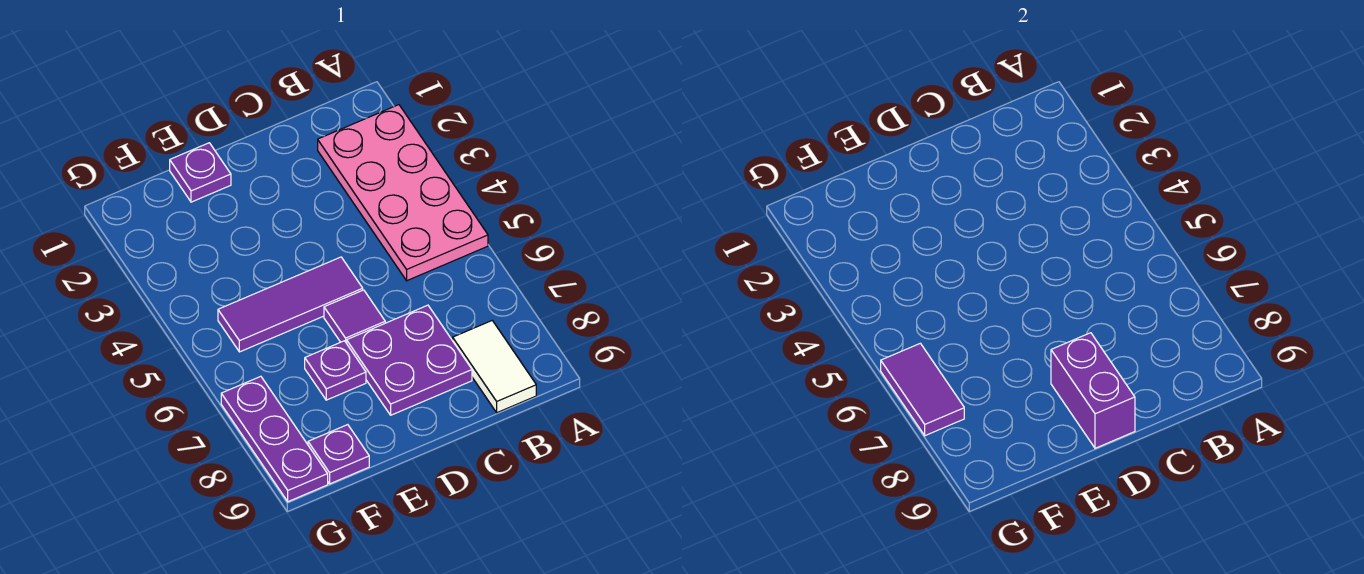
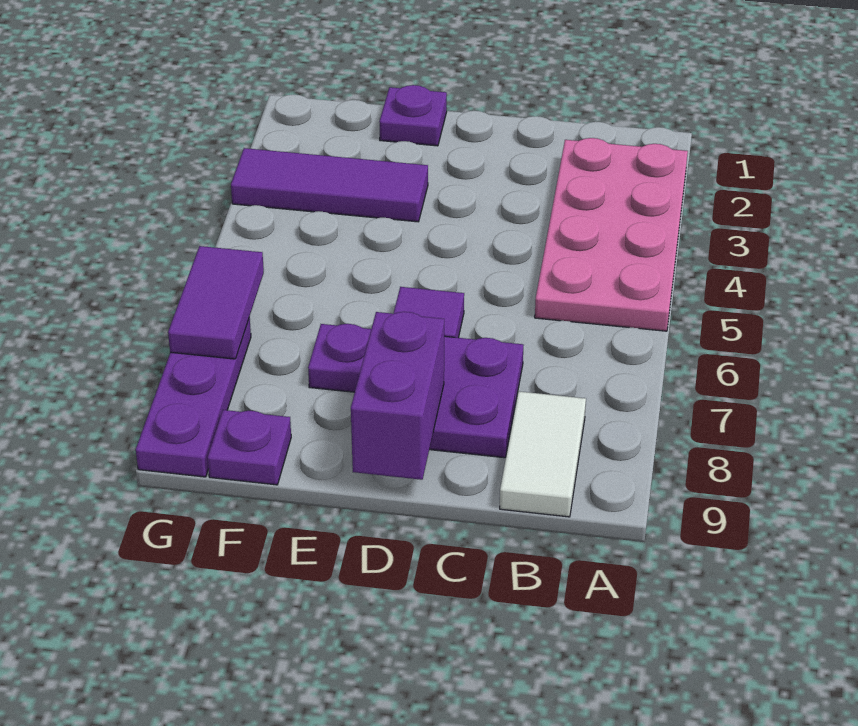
purple 1x3 tile [218,257,363,352] -> purple 1x3 tile moved to [231,148,428,222]

